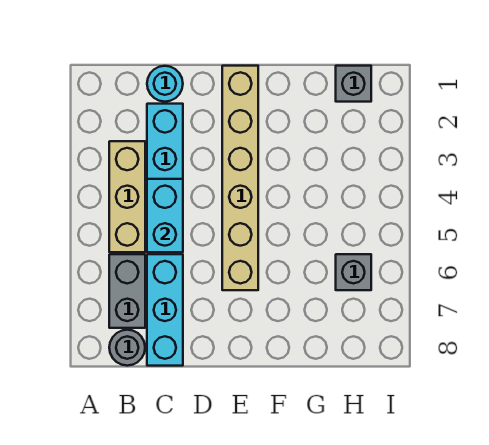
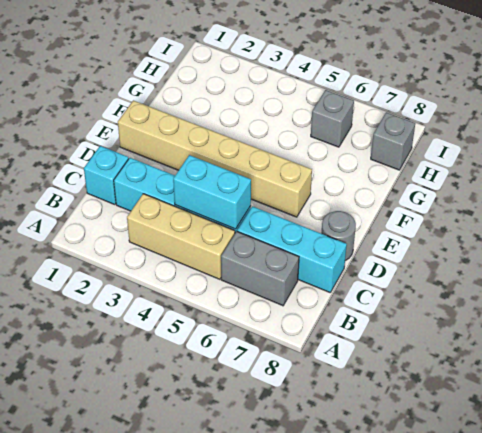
grey 1x1 round brick [109,330,145,366] -> grey 1x1 round brick moved to [321,211,356,261]
cyan 1x1 round brick [147,66,183,102] -> cyan 1x1 brick [84,146,128,205]
grey 1x1 brick [336,66,371,102] -> grey 1x1 brick moved to [371,112,415,170]

